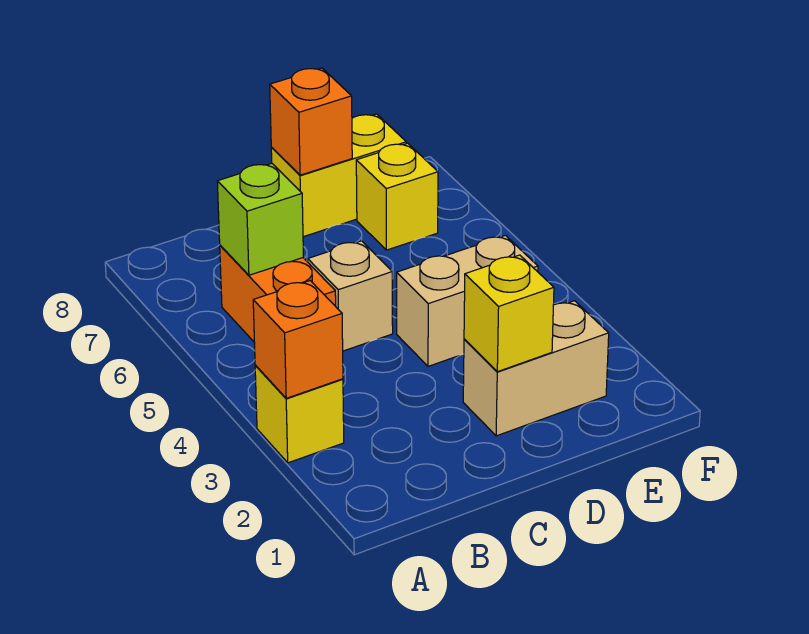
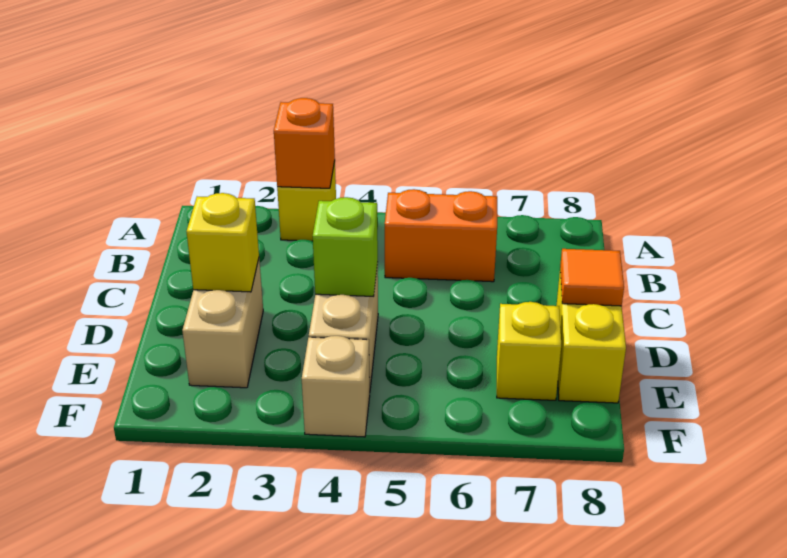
lime 1x1 brick [217,164,303,275] -> lime 1x1 brick moved to [313,197,378,297]
tan 1x1 brick [308,241,393,351] -> tan 1x1 brick moved to [302,336,370,437]
orange 1x1 brick [270,68,352,175] -> orange 1x1 tile [560,249,624,306]

